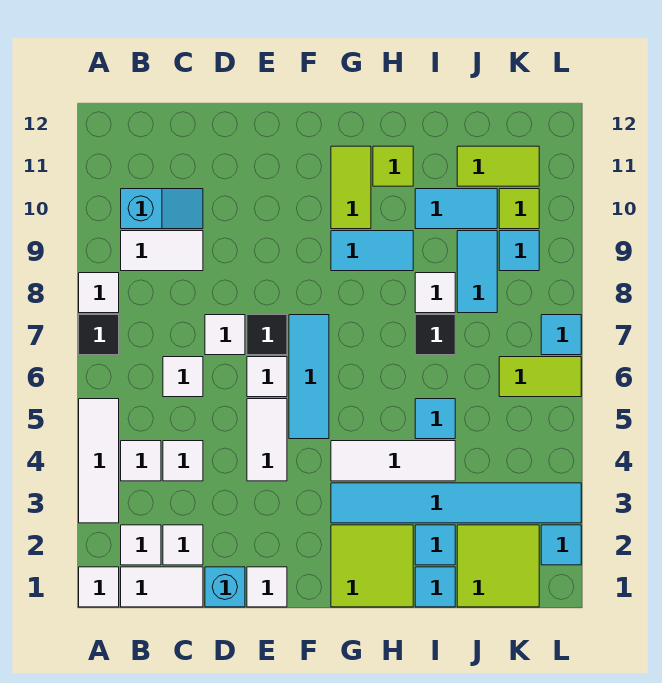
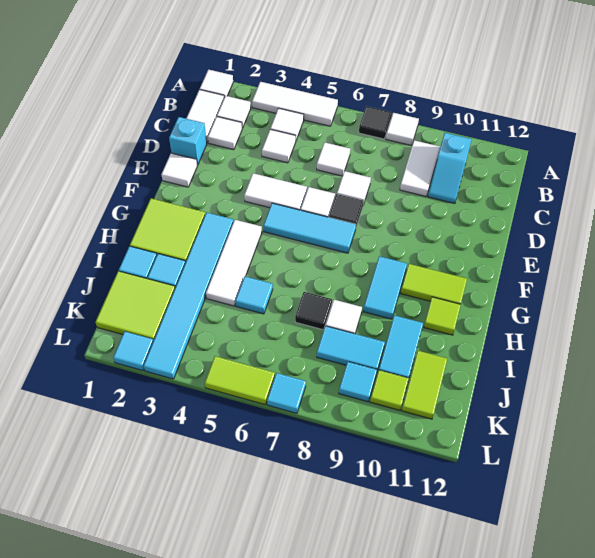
lime 1x2 tile [499,357,581,397] -> lime 1x2 tile turned to [205,356,275,405]

